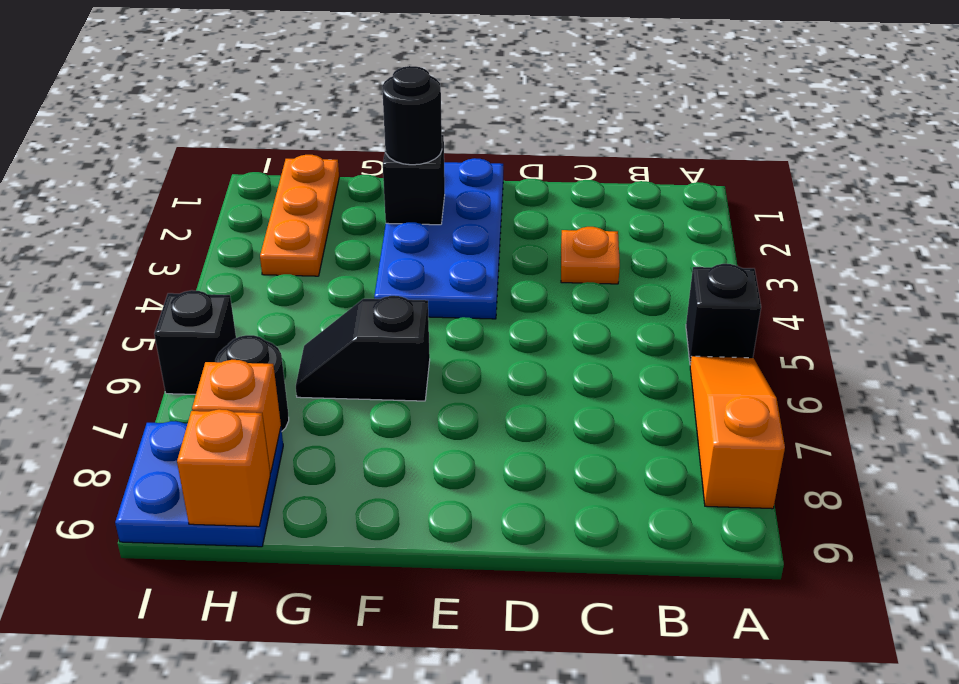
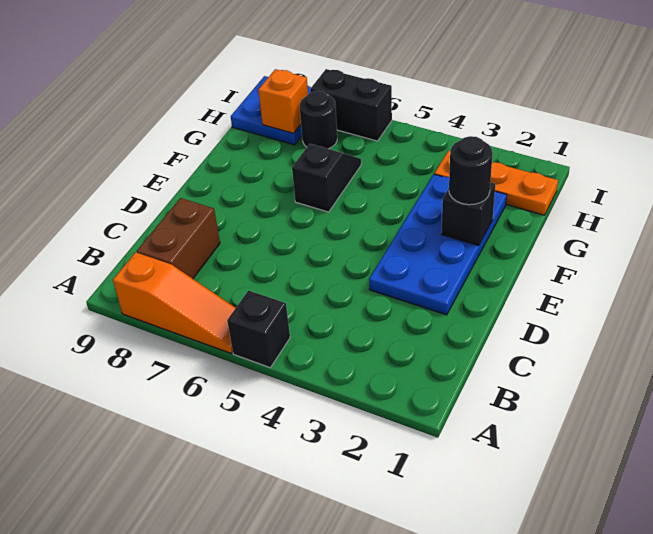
none -> brown 1x2 brick [137,198,220,279]
orange 1x1 plate [561,227,620,284] -> none
blue 2x4 plate [374,158,503,319] -> blue 2x4 plate turned to [369,174,507,315]
orange 1x1 brick [177,409,270,527] -> none
black 1x1 brick [154,290,236,394] -> black 1x2 brick [310,69,392,141]

